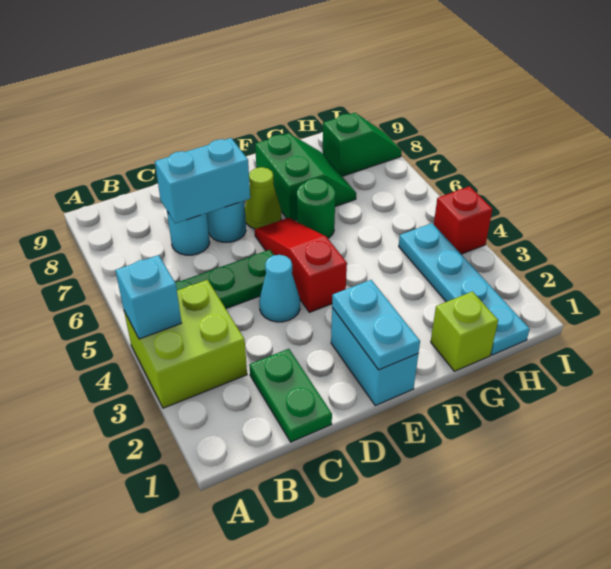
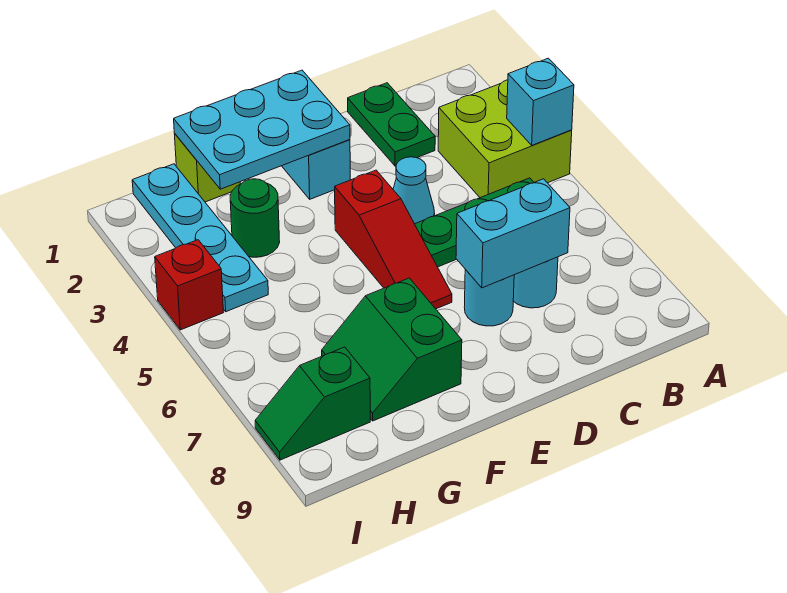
cyan 1x2 plate [332,280,420,370] -> cyan 2x3 plate [174,70,350,189]
lime 1x1 cone [245,167,281,229] -> none
green 1x1 round brick [297,178,335,238] -> green 1x1 round brick moved to [230,179,280,257]

